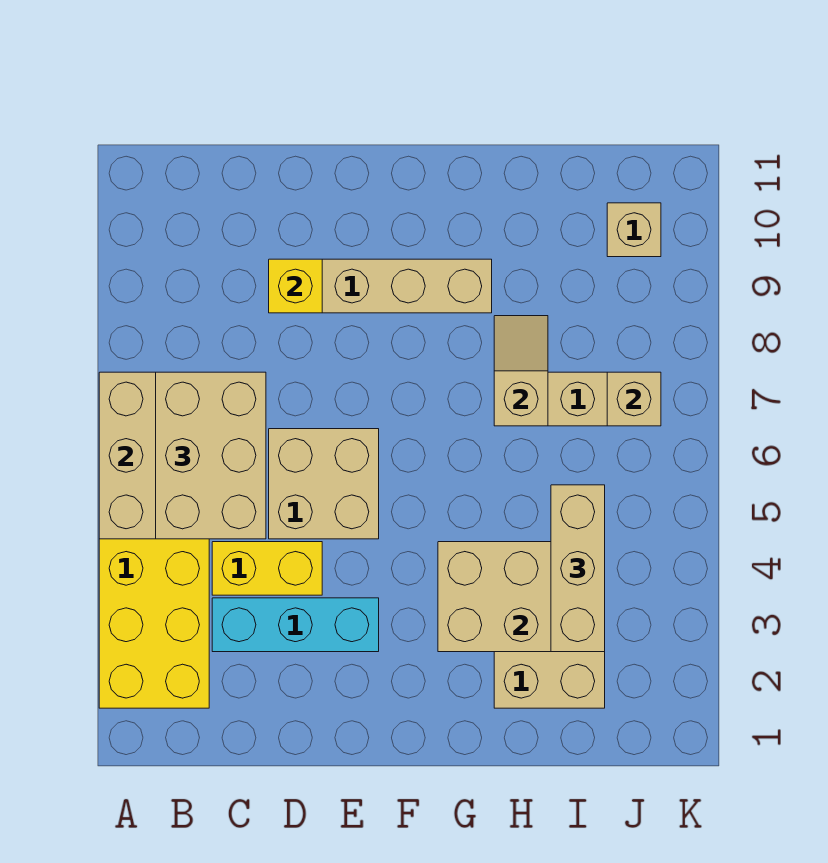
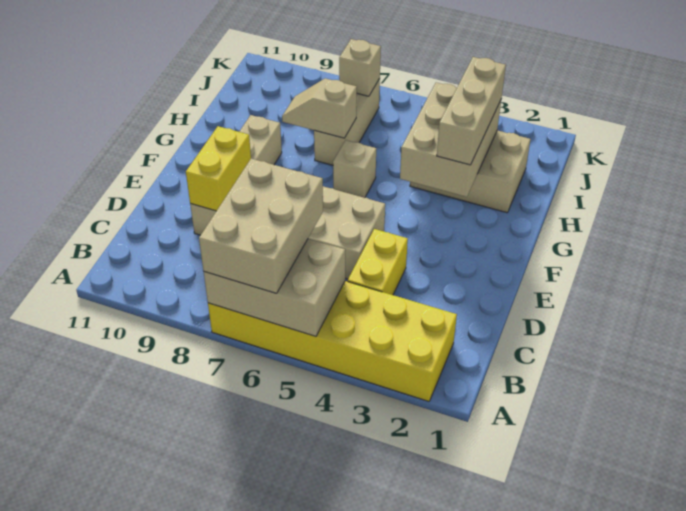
tan 2x3 brick [156,372,266,539] -> tan 2x3 brick turned to [199,159,323,293]
cyan 1x3 brick [212,598,379,652] -> none
yellow 1x1 brick [269,259,322,313] -> yellow 1x2 brick [186,126,251,211]
tan 1x3 brick [551,485,605,652] -> tan 1x3 brick turned to [437,57,506,165]
tan 1x1 brick [607,203,661,257] -> tan 1x1 brick moved to [333,140,376,198]

